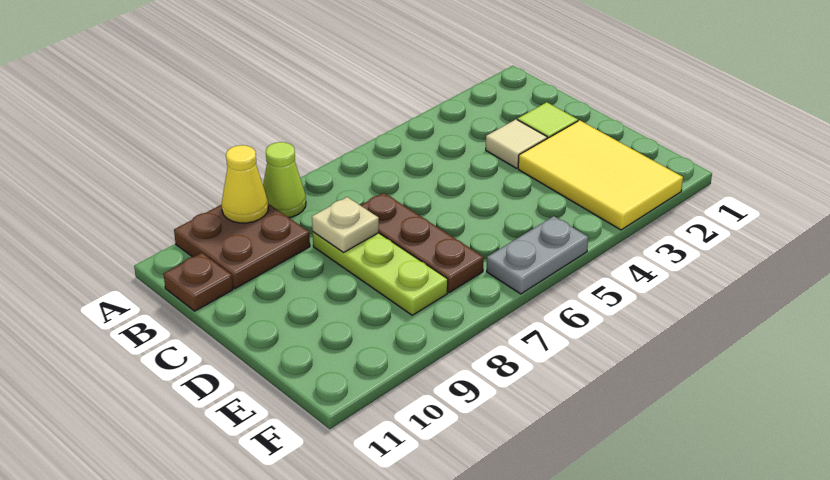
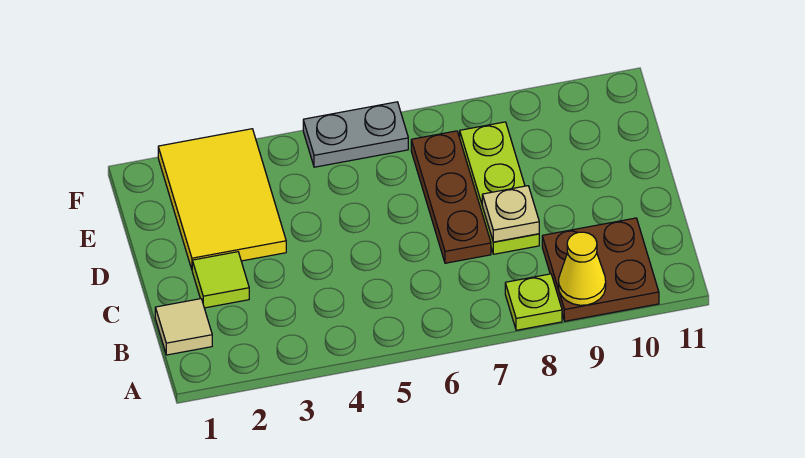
lime 1x1 cone [263,142,306,218] -> lime 1x1 plate [505,274,562,330]
brown 1x1 plate [164,253,233,311] -> none
tan 1x1 tile [486,119,547,168] -> tan 1x1 tile moved to [155,299,212,355]

